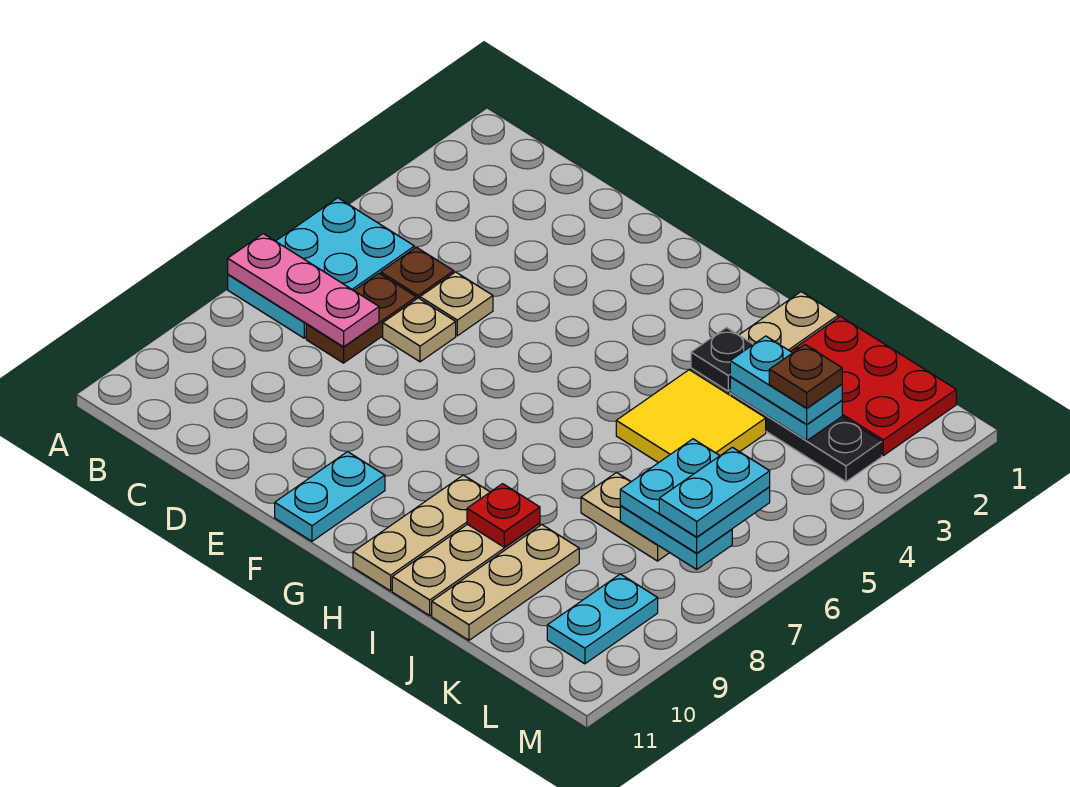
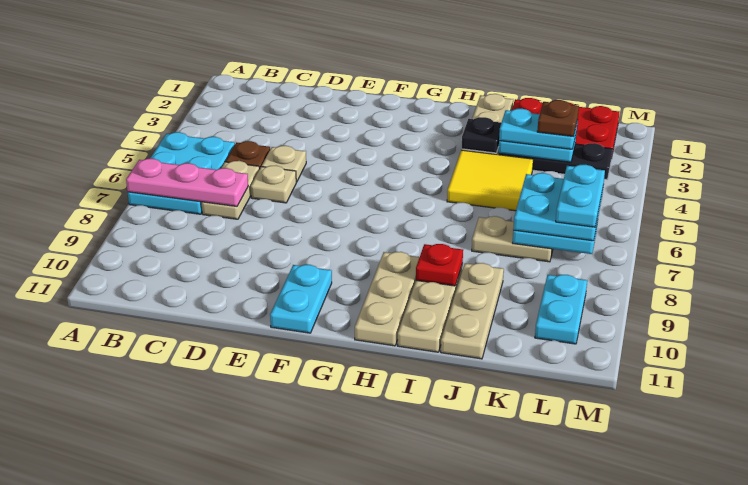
brown 1x2 plate [306,273,416,363] -> tan 1x2 plate [202,161,260,219]

